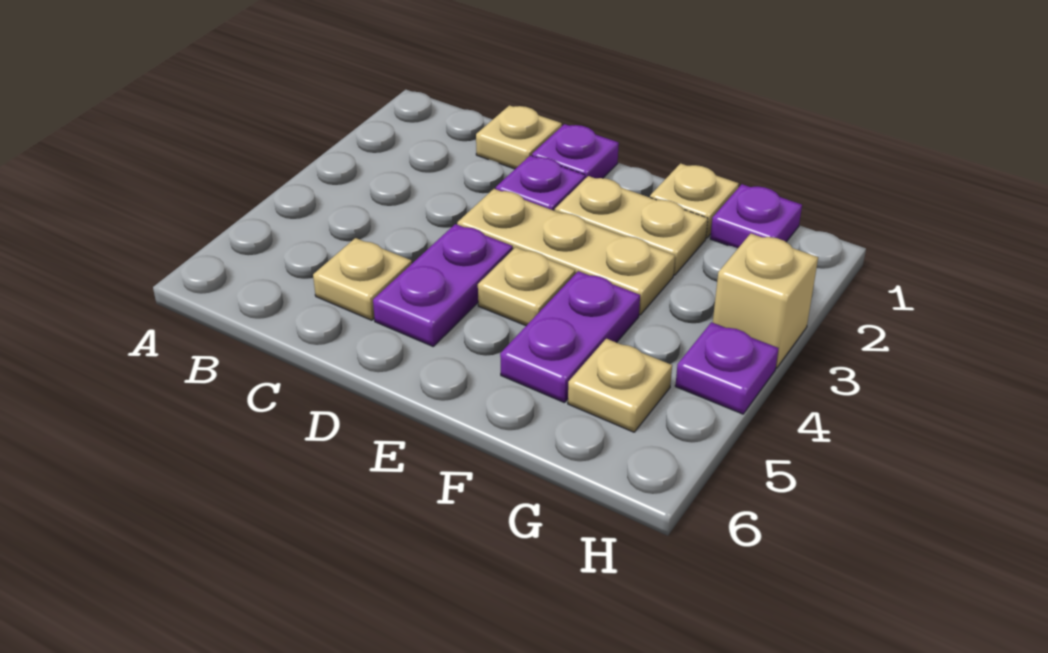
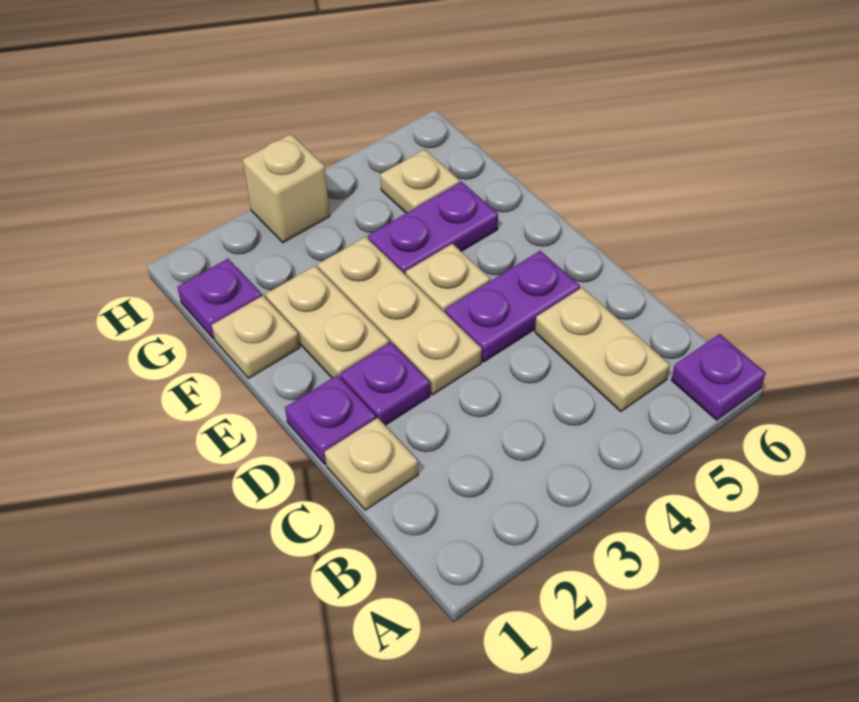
tan 1x1 plate [313,238,412,320] -> tan 1x2 plate [535,288,670,412]
purple 1x1 plate [675,322,779,414] -> purple 1x1 plate moved to [671,334,766,420]

